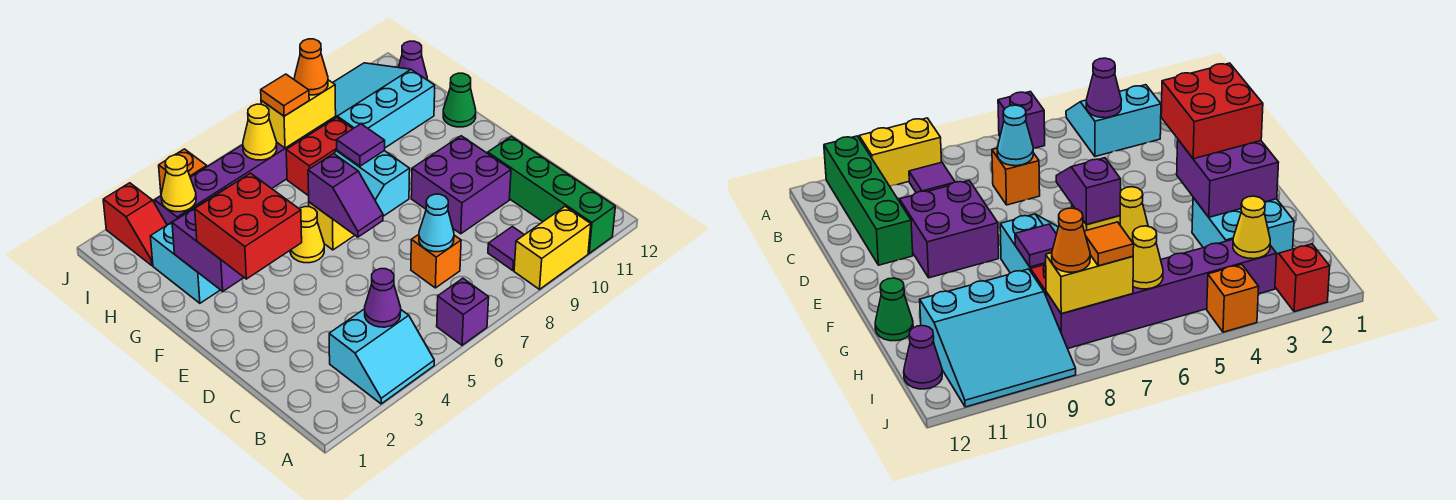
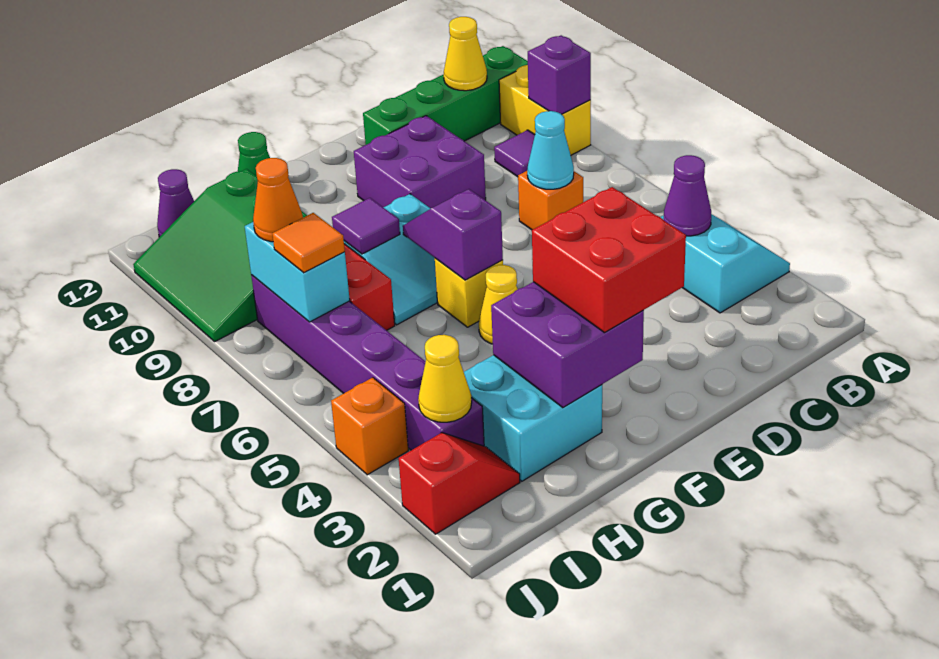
purple 1x1 brick [437,278,489,345] -> purple 1x1 brick moved to [528,35,591,114]
purple 1x2 slope [308,154,383,237] -> purple 1x2 slope turned to [403,189,503,280]
cyan 3x3 slope [333,63,435,148] -> green 3x3 slope [133,169,307,341]
yellow 1x1 cone [243,104,277,160] -> yellow 1x1 cone moved to [444,17,487,91]
yellow 1x2 brick [261,80,336,148] -> cyan 1x2 brick [245,222,350,322]

